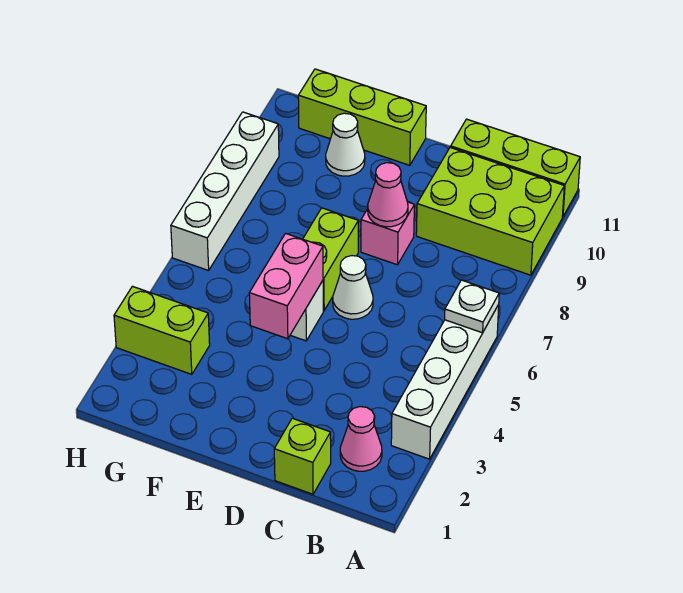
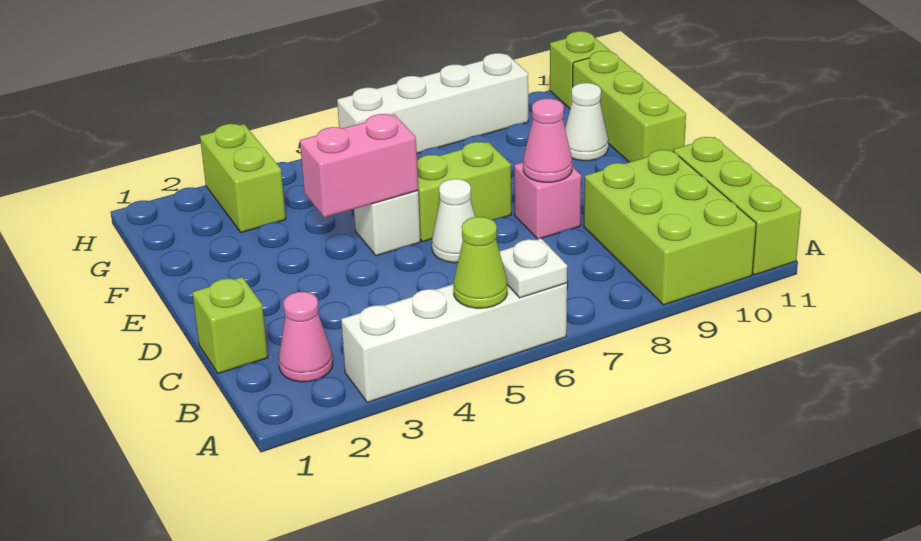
none -> lime 1x1 cone [454,217,507,308]
none -> lime 1x1 brick [550,31,611,109]

